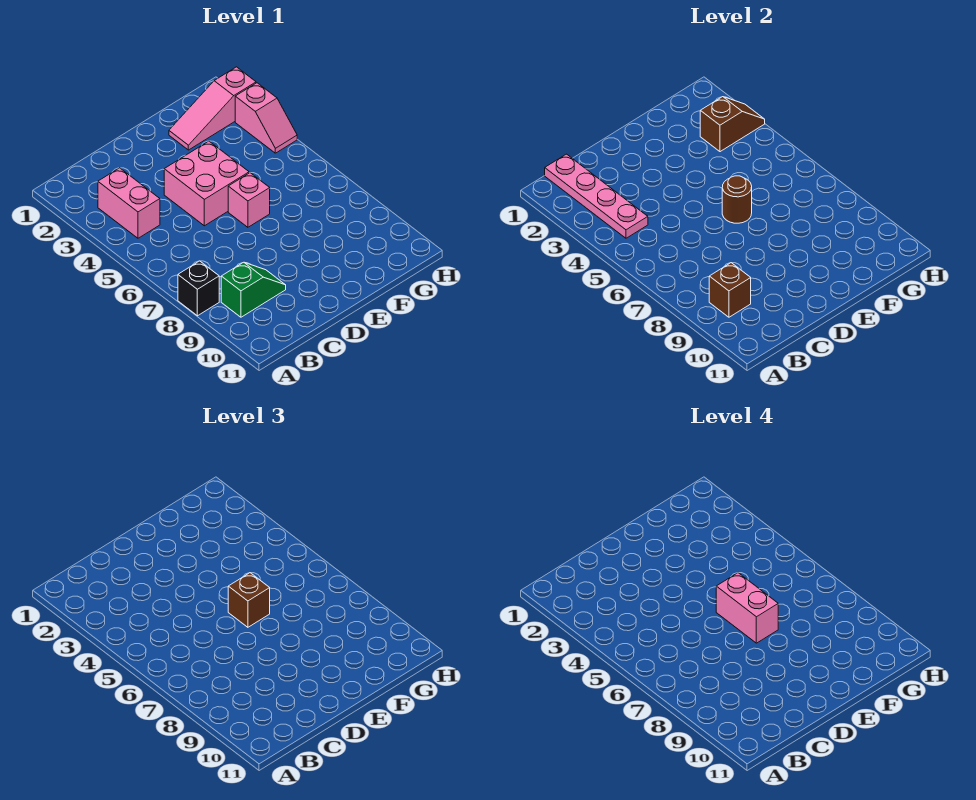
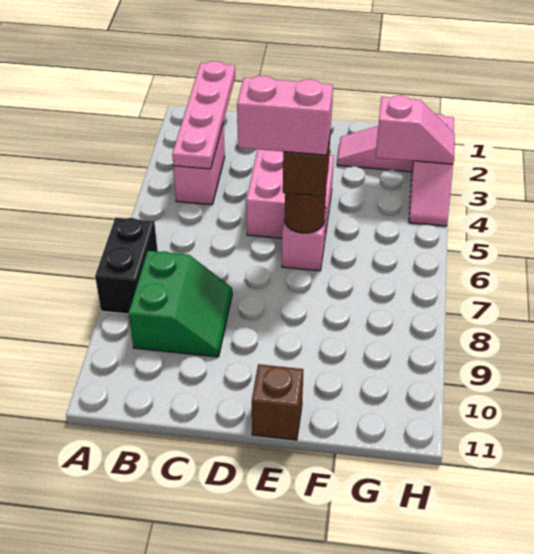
black 1x1 brick [178,261,219,316] -> black 1x2 brick [95,218,158,314]
green 1x2 slope [221,262,286,317] -> green 2x2 slope [129,251,232,357]
brown 1x1 brick [709,263,751,317] -> brown 1x1 brick moved to [252,364,303,440]
pink 1x2 brick [716,573,778,643] -> pink 1x2 brick turned to [237,76,333,155]
brown 1x2 slope [700,97,765,152] -> pink 1x2 slope [376,95,455,164]

